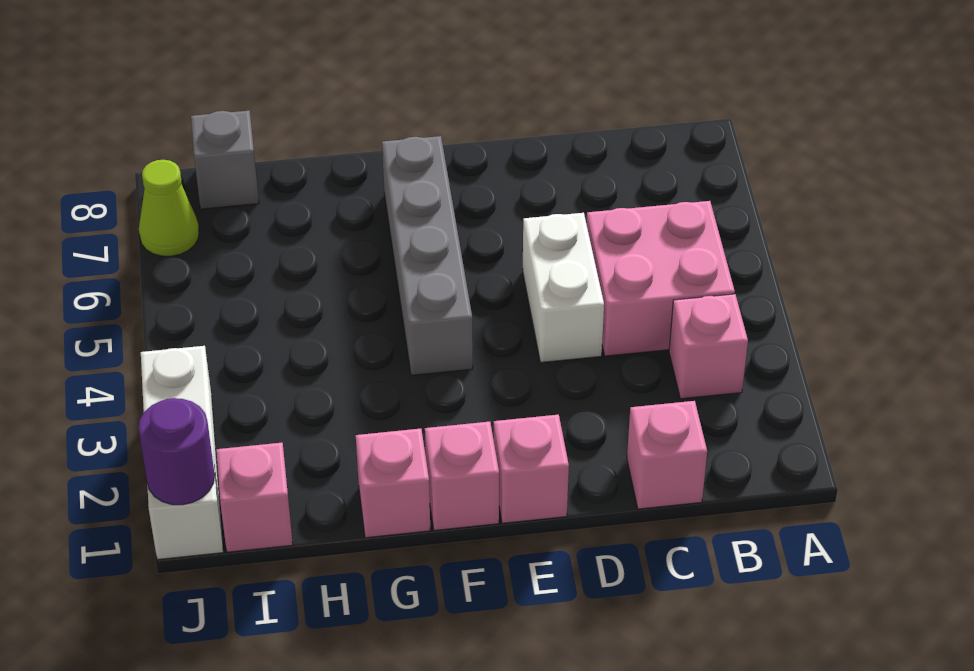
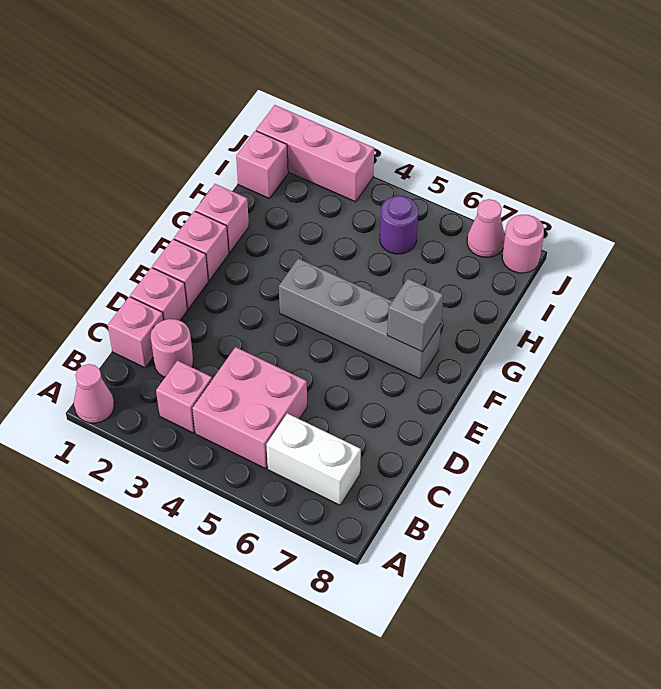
none -> pink 1x1 cone [74,364,114,423]
none -> pink 1x1 round brick [151,319,193,377]
none -> pink 1x1 brick [130,267,187,321]
white 1x2 brick [523,213,604,362] -> white 1x2 brick moved to [266,413,361,505]
grey 1x1 brick [191,110,259,209] -> grey 1x1 brick moved to [387,279,443,352]
white 1x3 brick [141,346,223,560] -> pink 1x3 brick [256,105,374,202]
purple 1x1 round brick [138,398,215,505] -> purple 1x1 round brick moved to [380,196,418,254]
lime 1x1 cone [139,160,199,256] -> pink 1x1 cone [467,199,505,257]
none -> pink 1x1 round brick [502,215,544,273]

